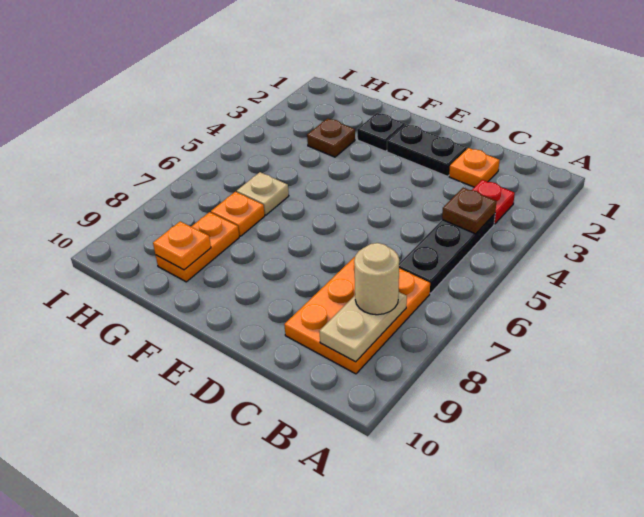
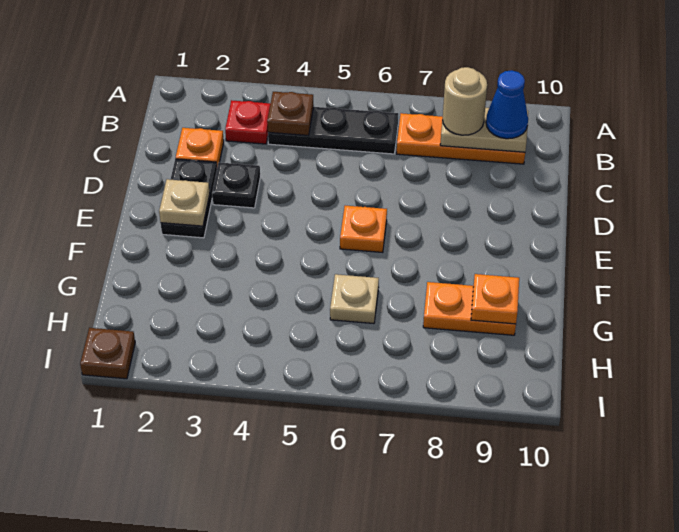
orange 2x3 plate [284,257,430,374] -> orange 1x3 plate [397,113,525,164]
none -> blue 1x1 cone [486,70,528,139]
none -> tan 1x1 plate [159,179,210,226]
black 1x1 plate [357,113,405,151] -> black 1x1 plate moved to [212,162,260,208]
brown 1x1 plate [307,118,355,157] -> brown 1x1 plate moved to [80,328,135,379]
orange 1x1 plate [211,192,265,236] -> orange 1x1 plate moved to [340,206,387,252]

